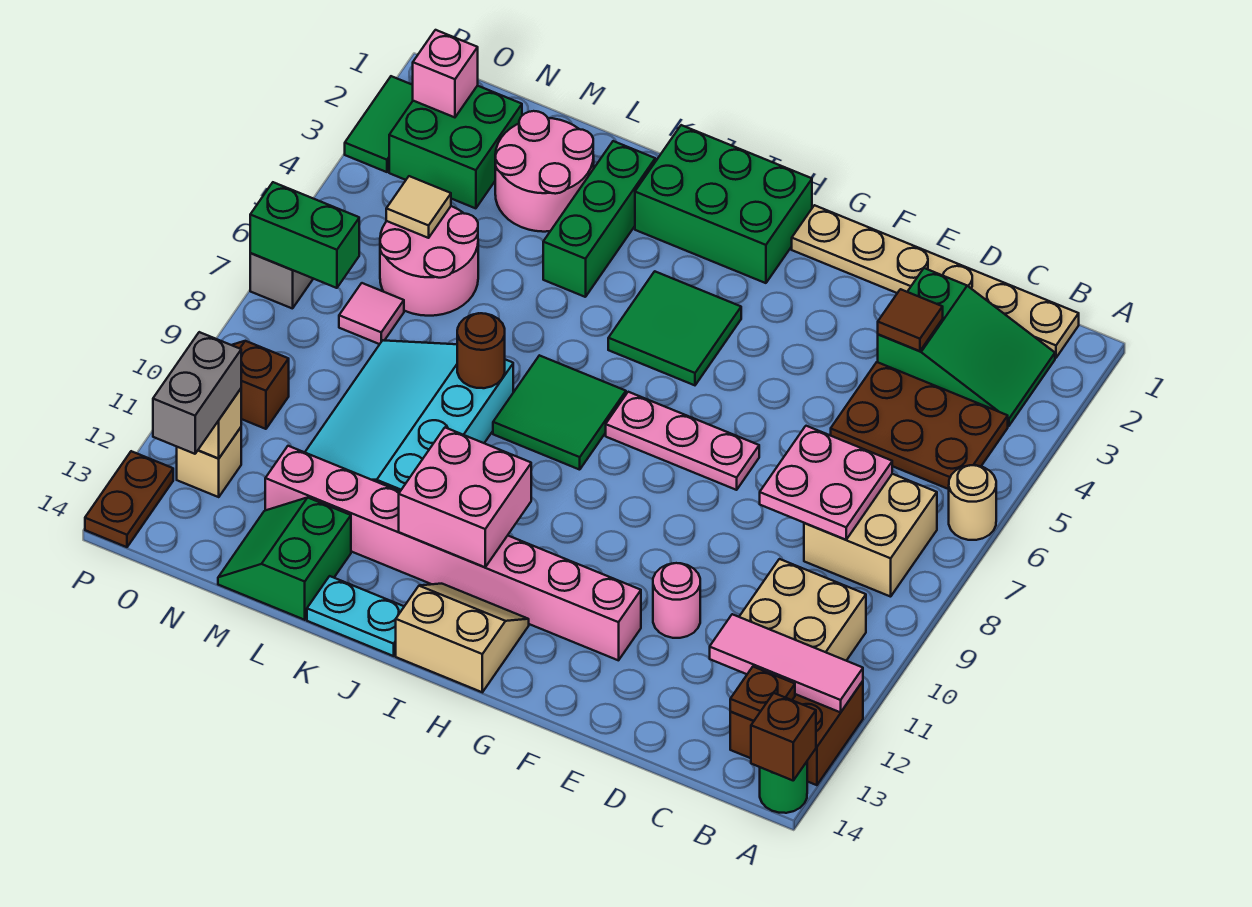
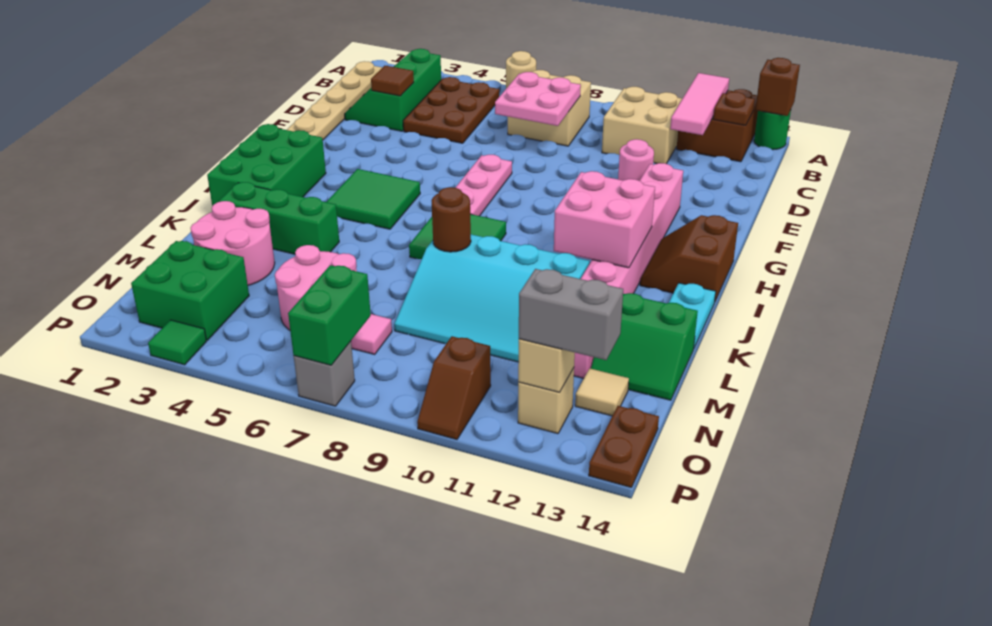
green 2x3 slope [878,268,1055,426] -> green 2x3 slope turned to [345,49,441,131]
tan 2x2 slope [396,584,529,692] -> brown 2x2 slope [640,215,738,301]
tan 1x1 tile [386,176,451,238] -> tan 1x1 tile moved to [575,368,629,416]
pink 1x1 brick [413,30,478,117] -> none
green 1x2 tile [345,76,413,172] -> green 1x1 tile [148,320,207,365]
brown 1x2 plate [85,451,173,547] -> brown 1x2 plate turned to [589,406,659,487]

